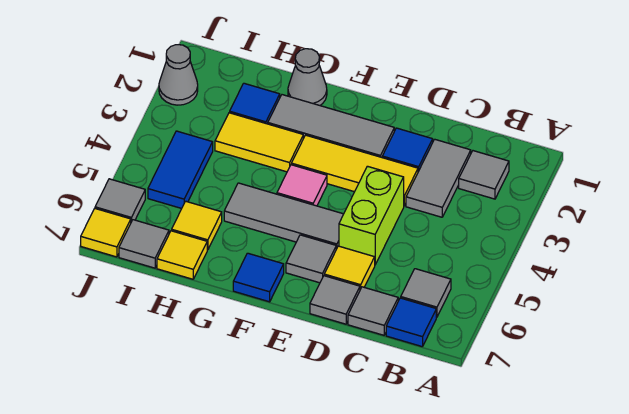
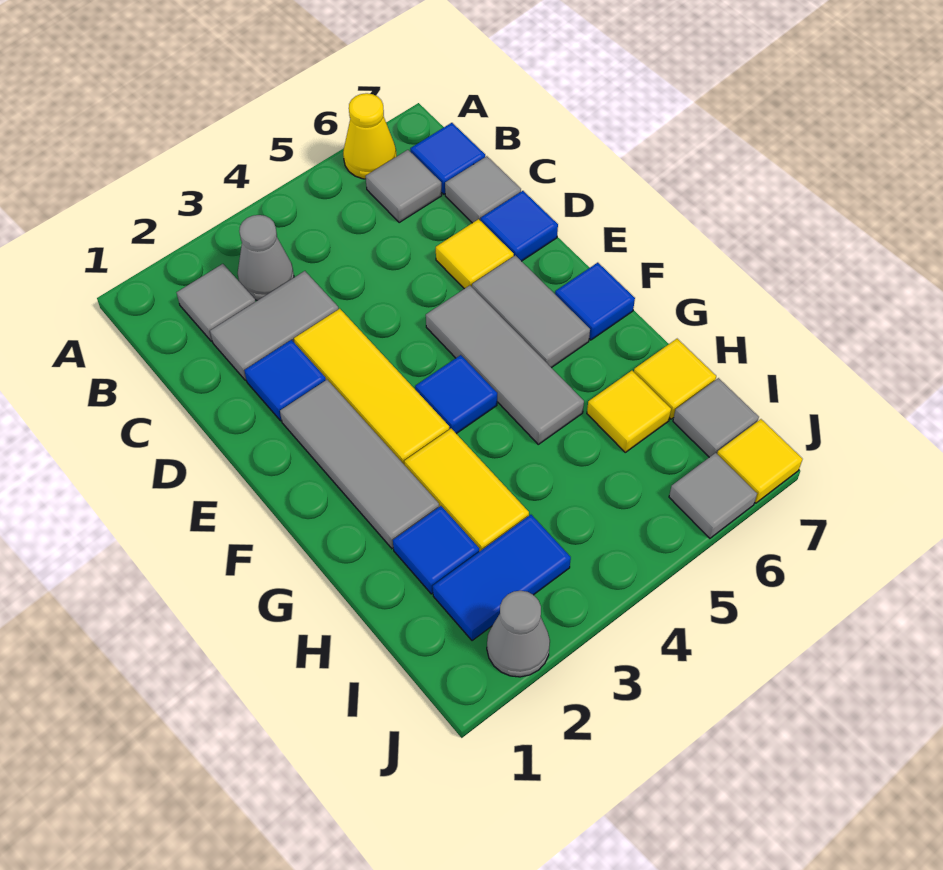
none -> yellow 1x1 cone [343,93,396,179]
lime 1x2 brick [339,166,404,264] -> none
grey 1x1 tile [310,276,360,324] -> blue 1x1 tile [481,191,558,261]
grey 1x1 tile [286,235,336,283] -> grey 1x2 tile [472,255,590,368]
pink 1x1 tile [277,165,327,206] -> blue 1x1 tile [415,355,497,434]
grey 1x1 cone [288,49,327,105] -> grey 1x1 cone moved to [238,215,294,301]
blue 1x2 tile [148,131,213,209] -> blue 1x2 tile moved to [433,515,571,641]

